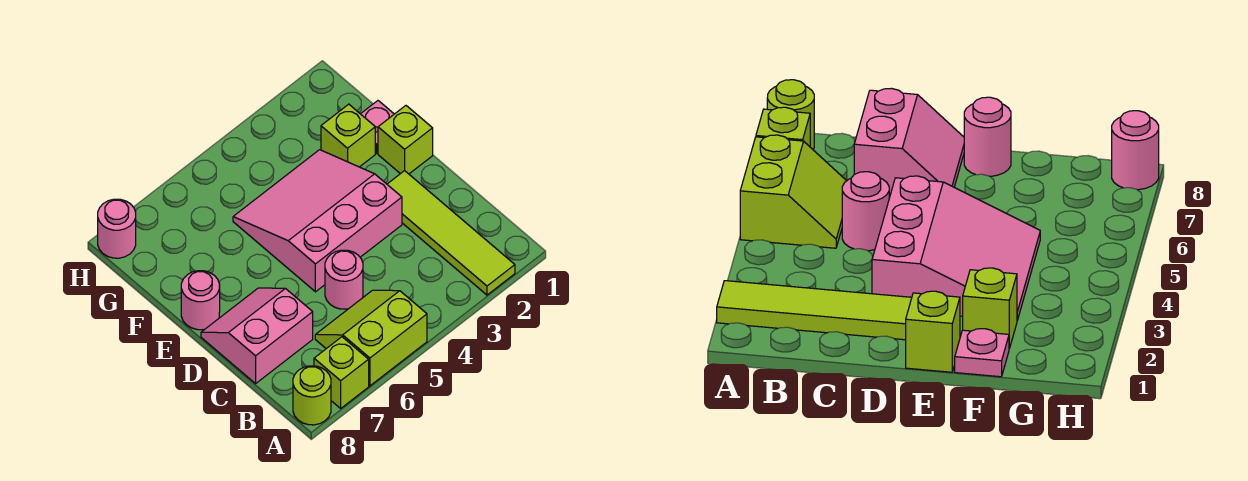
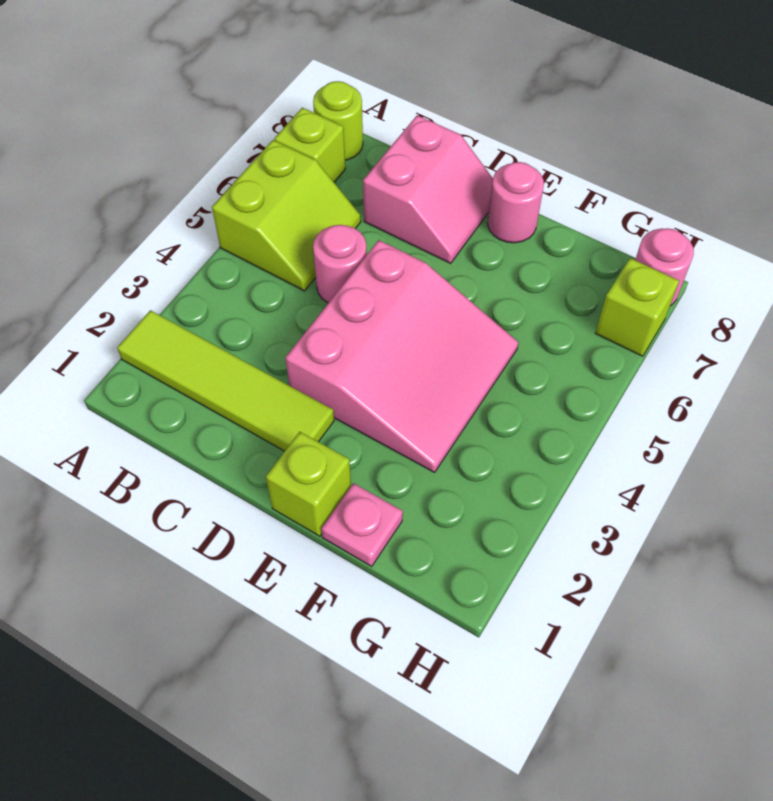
lime 1x1 brick [321,104,375,167] -> lime 1x1 brick moved to [595,258,679,356]

